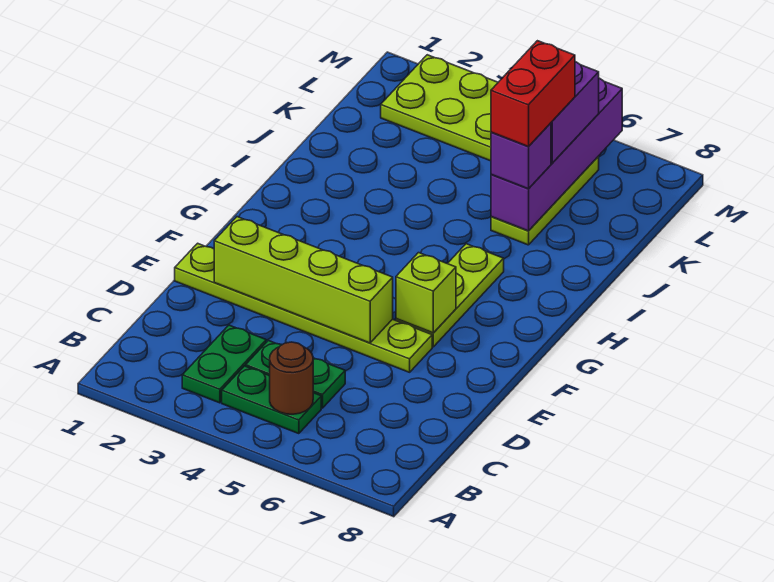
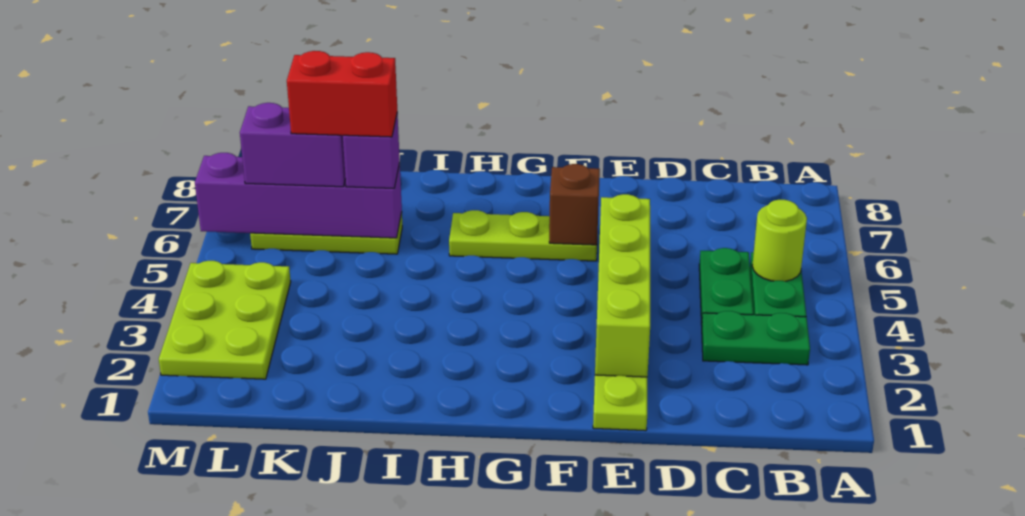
brown 1x1 round brick [270,342,313,414] -> lime 1x1 round brick [752,200,807,281]
lime 1x1 brick [396,253,456,333] -> brown 1x1 brick [549,164,600,245]

